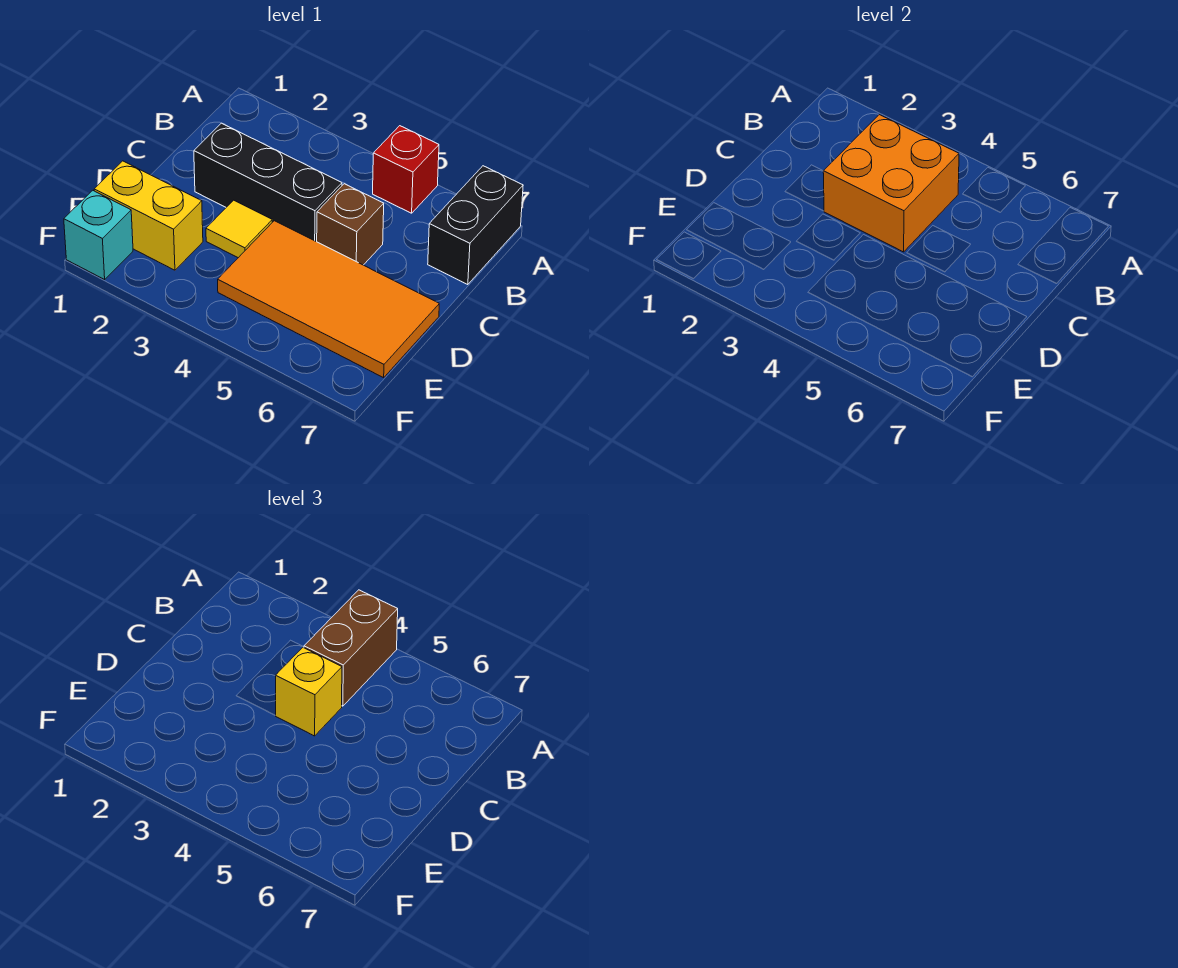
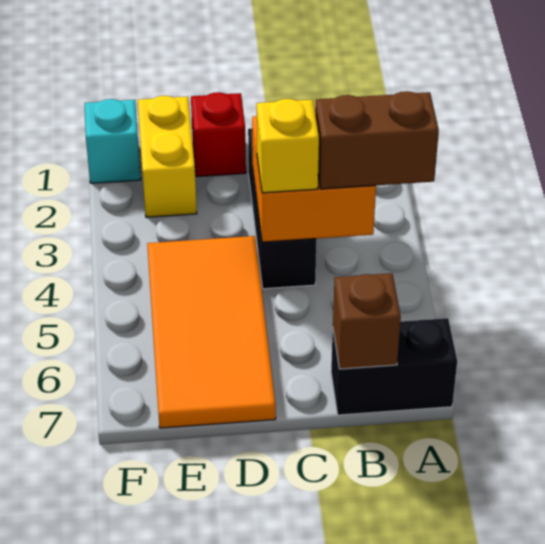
red 1x1 brick [373,126,439,213] -> red 1x1 brick moved to [191,92,246,177]
brown 1x1 brick [317,184,384,265] -> brown 1x1 brick moved to [333,273,401,369]
yellow 1x1 tile [206,200,272,258] -> none

